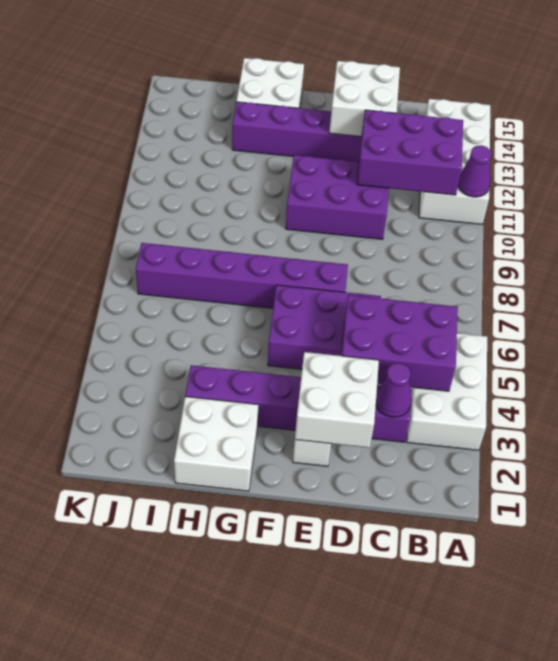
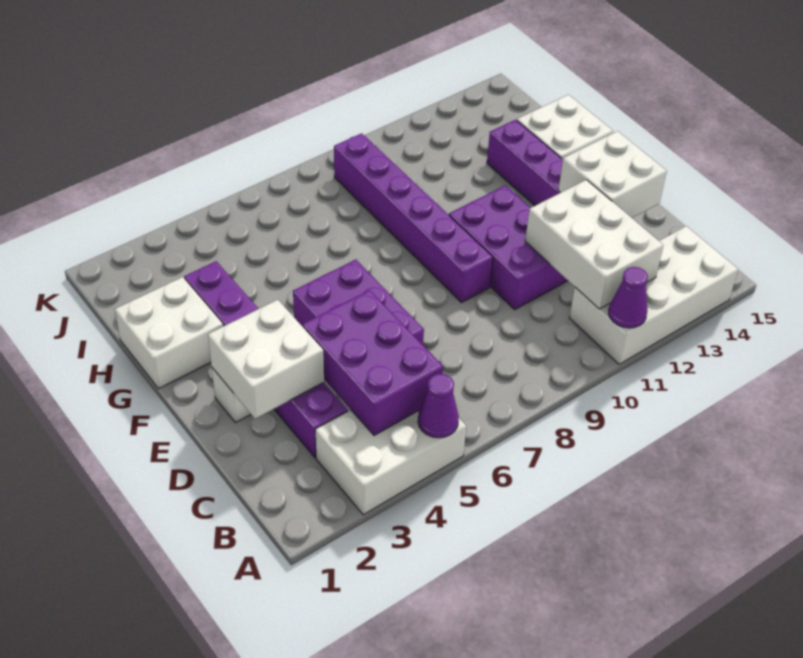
purple 2x3 brick [357,110,463,195] -> white 2x3 brick [525,180,663,309]
purple 1x1 cone [376,363,412,417] -> purple 1x1 cone moved to [418,374,459,438]
purple 1x6 brick [136,243,348,308] -> purple 1x6 brick moved to [334,133,493,303]

